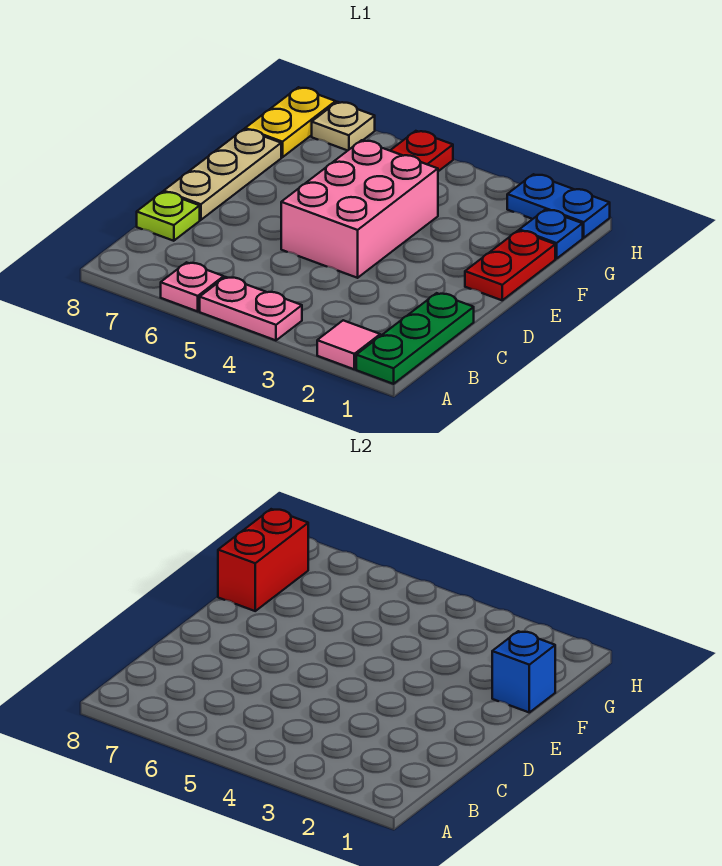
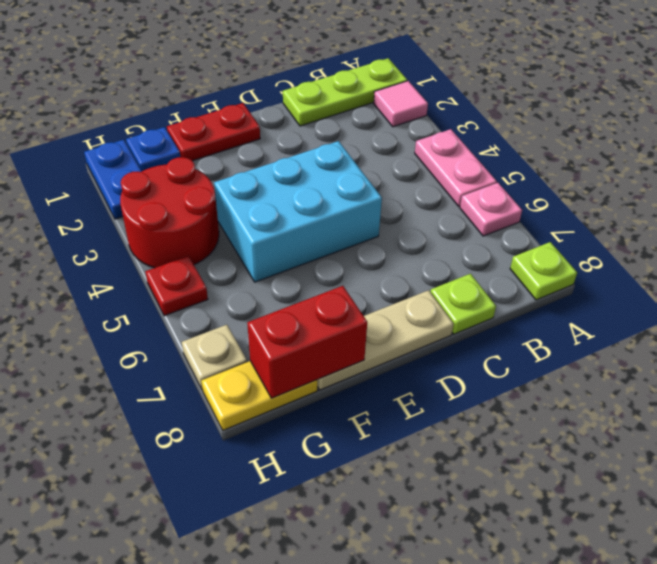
green 1x3 plate [356,293,474,384] -> lime 1x3 plate [283,58,407,126]
none -> lime 1x1 plate [510,242,577,300]
pink 2x3 brick [281,140,438,278] -> cyan 2x3 brick [214,141,382,282]
blue 1x1 brick [492,631,555,712] -> none
none -> red 2x2 round brick [120,157,219,268]

